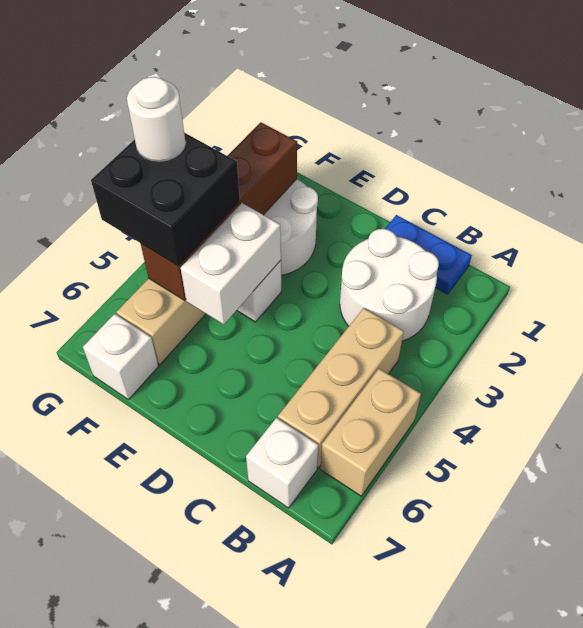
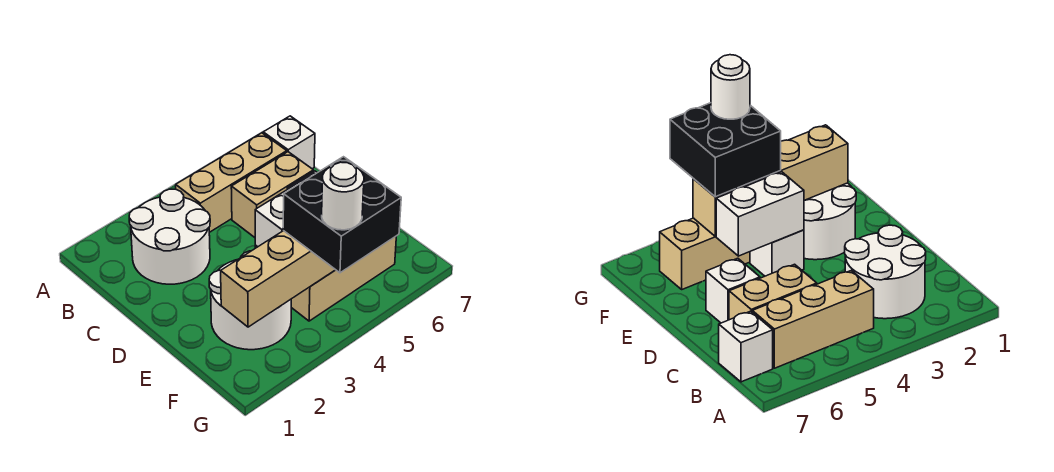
tan 1x2 brick [320,369,421,496] -> tan 1x2 brick moved to [231,152,313,237]
blue 1x2 plate [385,215,472,294] -> none
brown 1x4 brick [141,122,297,300] -> tan 1x4 brick [221,231,335,327]
white 1x1 brick [83,314,158,400] -> white 1x1 brick moved to [706,258,760,323]

